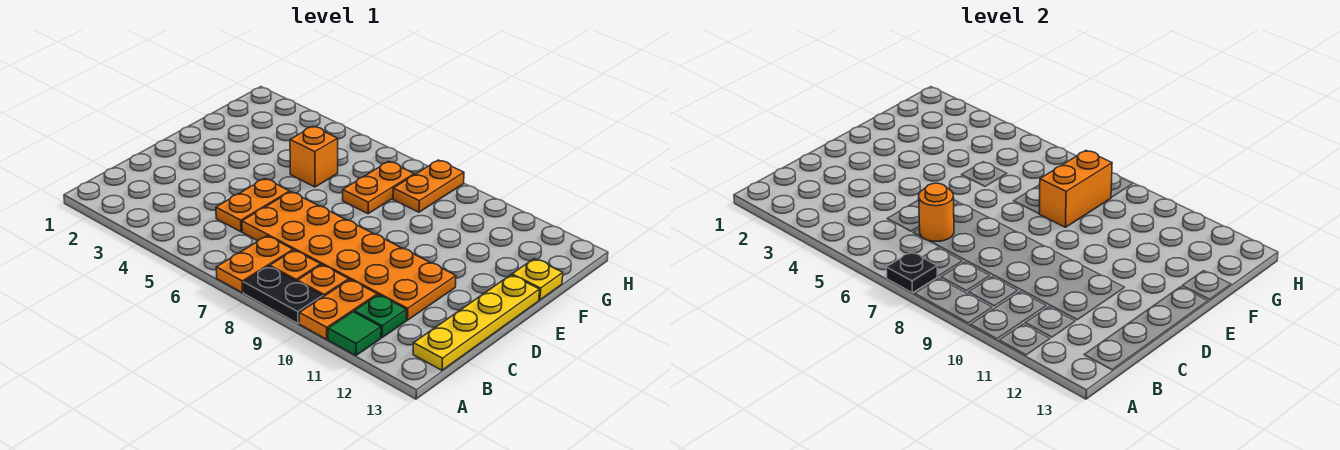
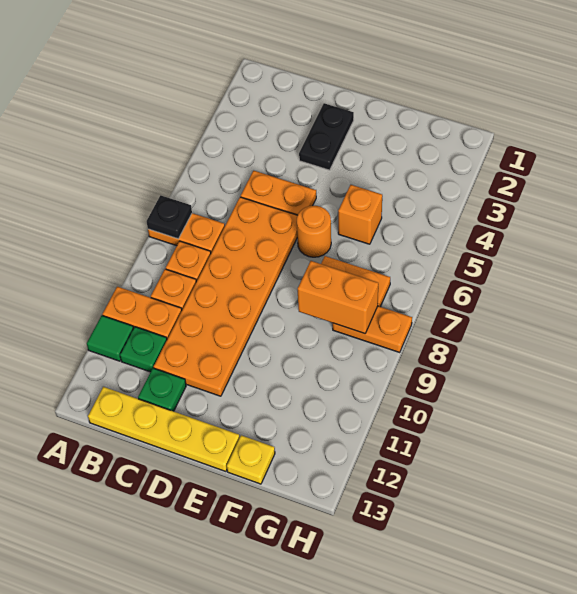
black 1x2 plate [243,266,323,324] -> black 1x2 plate moved to [299,103,354,170]
orange 1x1 round brick [919,183,954,242] -> orange 1x1 round brick moved to [297,206,331,257]
none -> green 1x1 plate [138,368,186,411]

